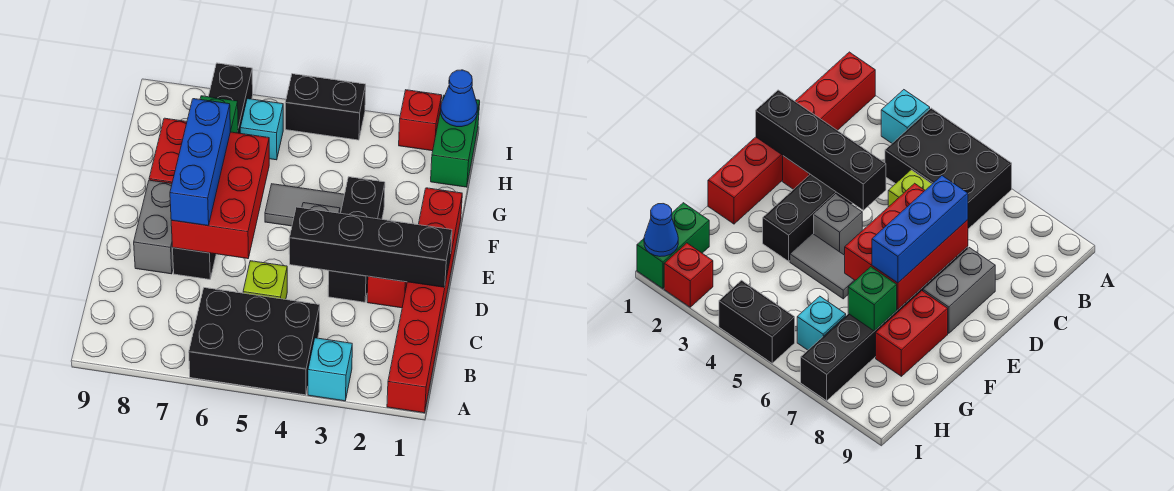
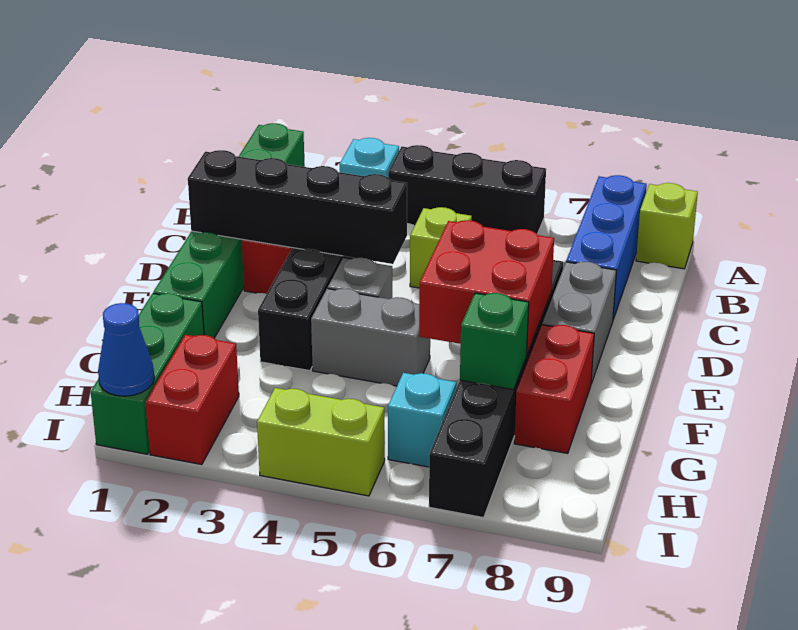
red 1x6 brick [387,188,462,413] -> green 1x6 brick [153,123,305,338]
black 2x3 brick [189,288,320,395] -> black 1x3 brick [388,145,546,234]
none -> lime 1x1 brick [636,183,698,269]
red 2x3 brick [171,132,269,259] -> red 2x2 brick [419,220,554,354]
blue 1x3 brick [170,99,230,226] -> blue 1x3 brick moved to [566,175,647,319]
grey 1x2 tile [265,184,344,226] -> grey 1x2 brick [311,288,430,386]
green 1x2 brick [431,95,480,187] -> green 1x3 brick [91,293,204,454]
red 1x1 brick [399,90,442,151] -> red 1x2 brick [145,335,239,465]
black 1x2 brick [285,74,366,140] -> lime 1x2 brick [257,388,385,496]

